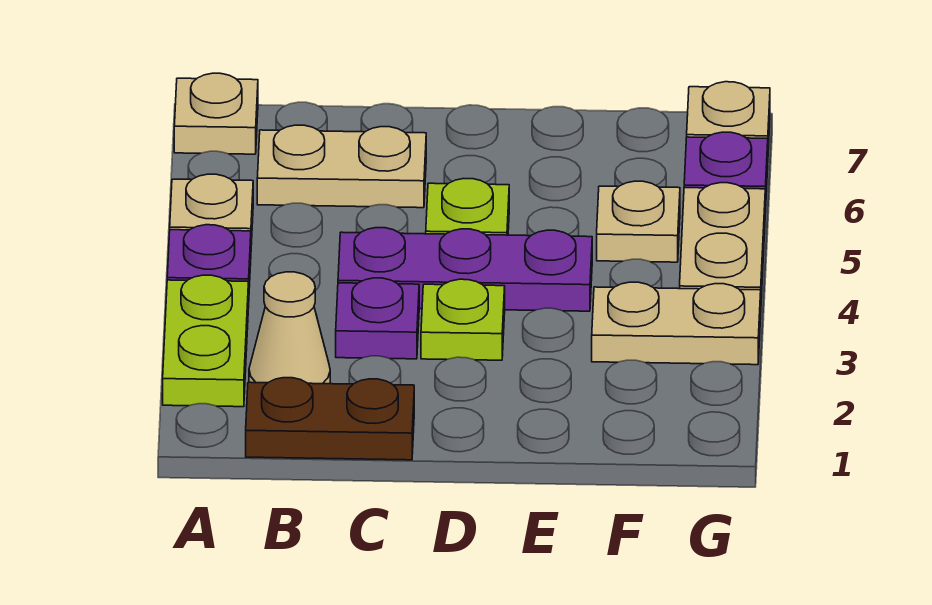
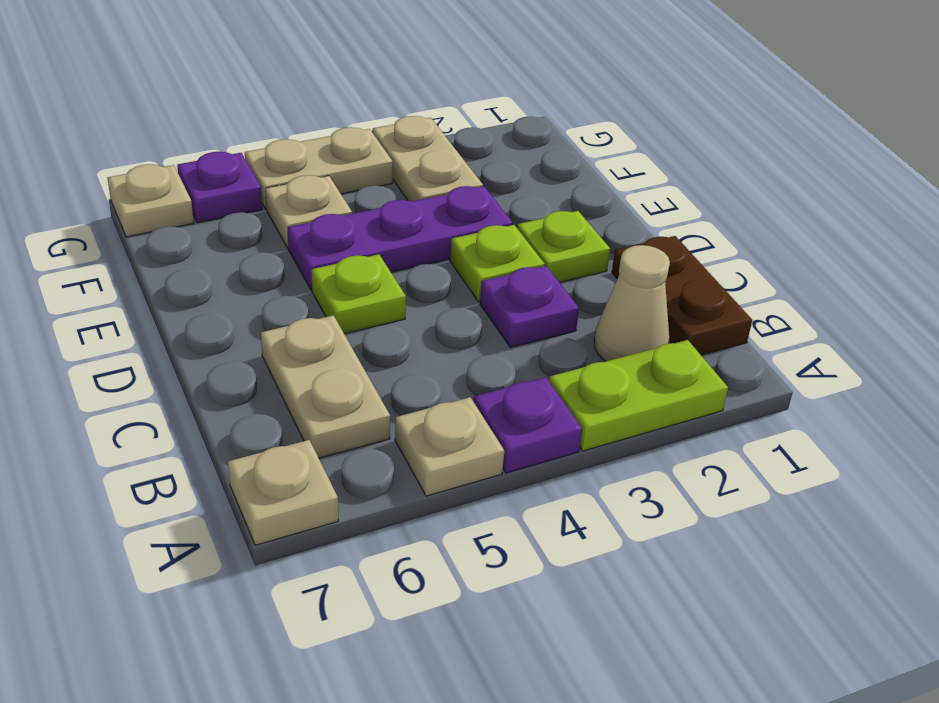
purple 1x3 plate [338,228,592,311] -> purple 1x3 plate turned to [288,186,513,290]
none -> lime 1x1 plate [517,211,610,282]

